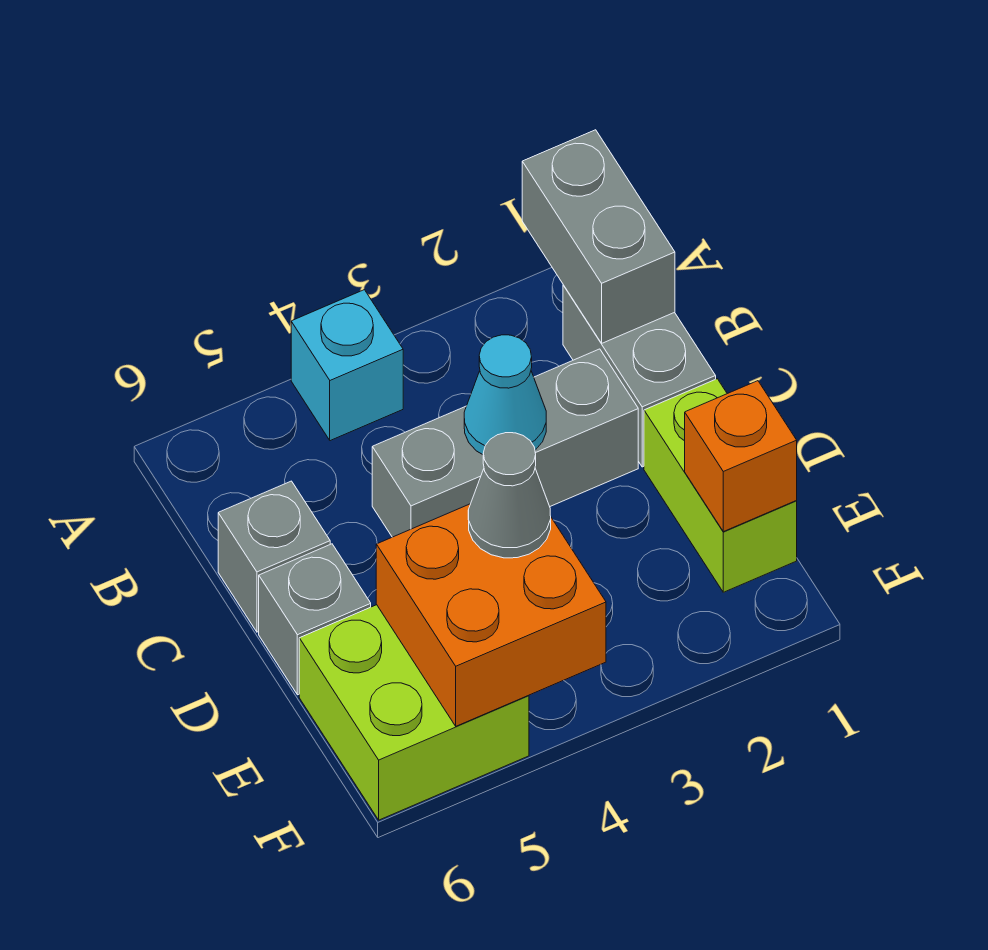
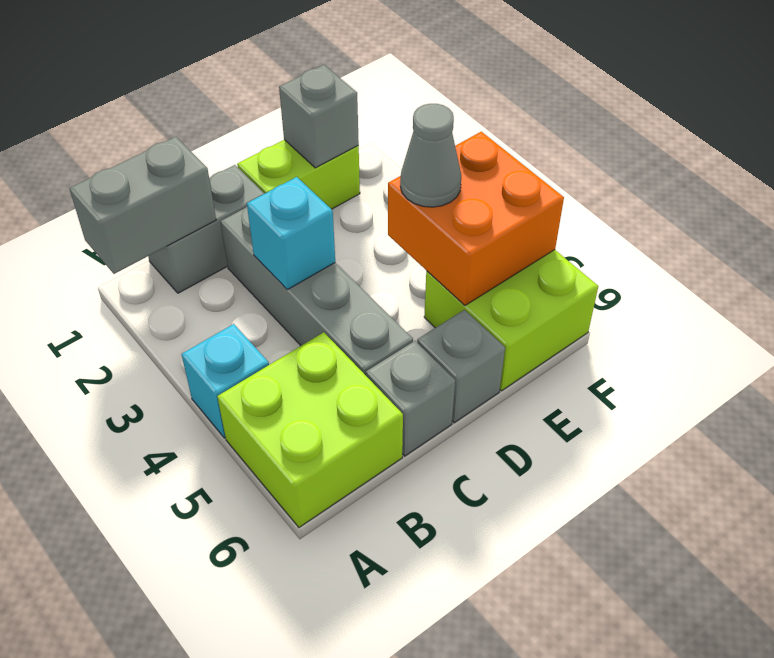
none -> lime 2x2 brick [217,332,403,527]
grey 1x3 brick [372,349,638,537] -> grey 1x4 brick [220,207,413,375]
cyan 1x1 cone [464,335,546,454] -> cyan 1x1 brick [247,177,335,290]
orange 1x1 brick [685,381,797,532] -> grey 1x1 brick [279,65,359,168]

